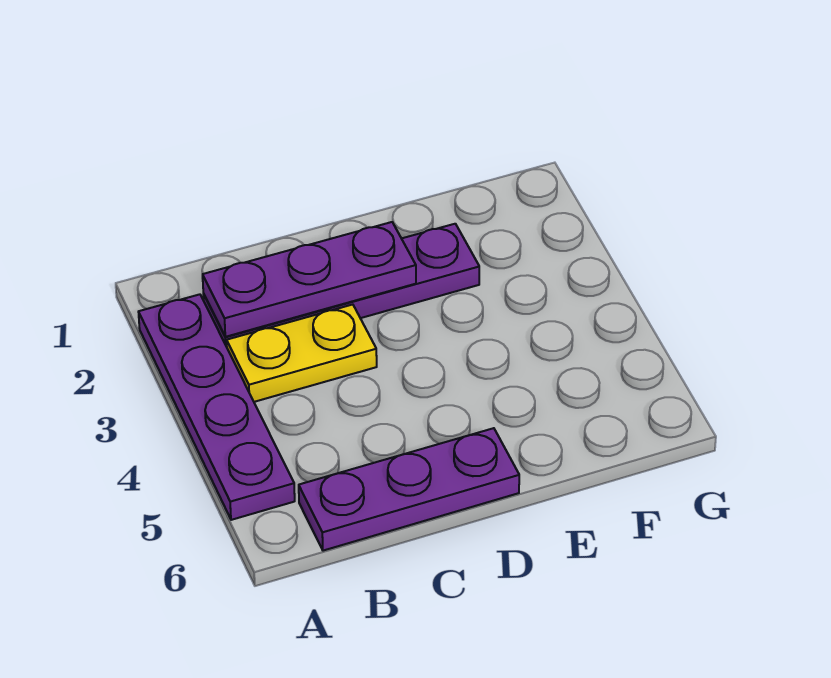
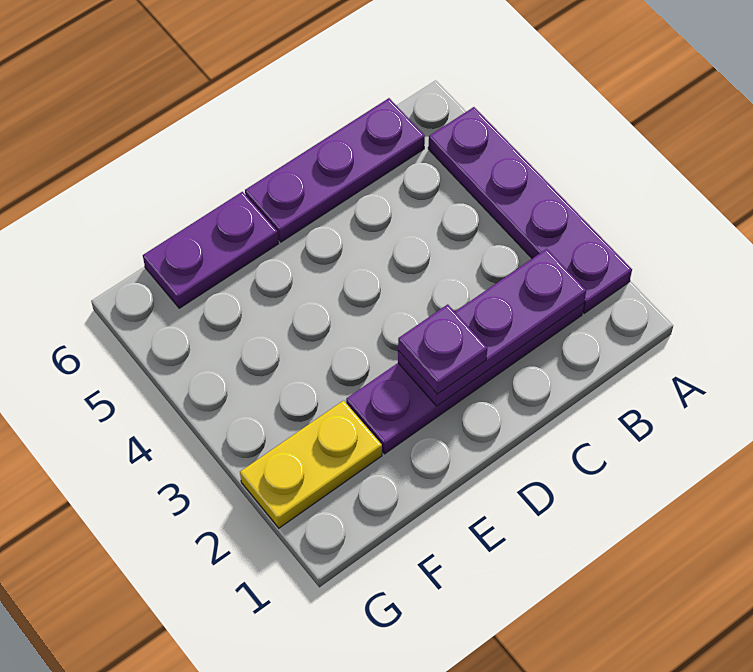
yellow 1x2 plate [227,305,377,402] -> yellow 1x2 plate moved to [240,400,382,528]
none -> purple 1x1 plate [398,304,487,394]
none -> purple 1x2 plate [143,192,279,308]

